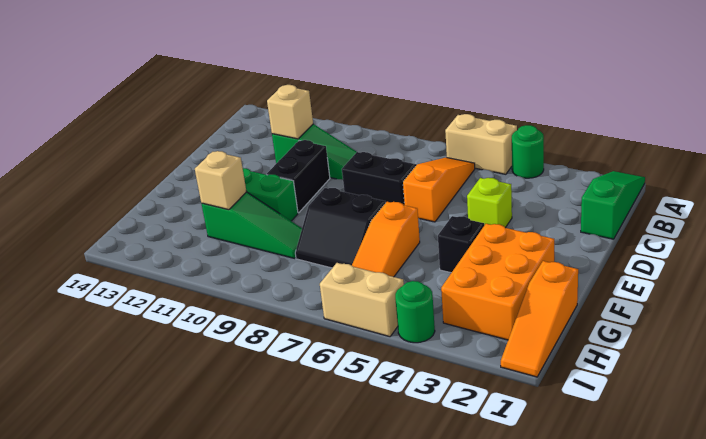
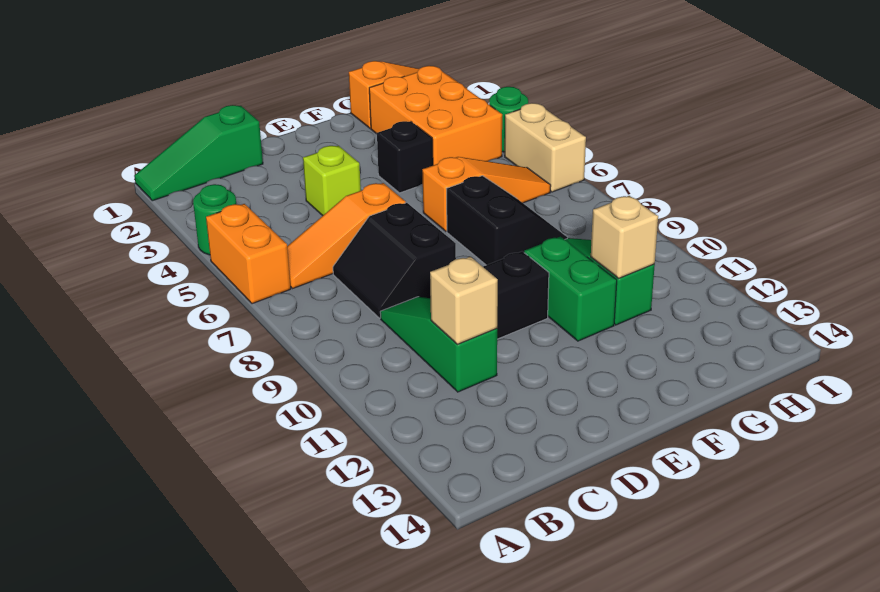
tan 1x2 brick [445,114,517,174] -> orange 1x2 brick [206,204,291,304]
orange 2x3 brick [441,224,554,340] -> orange 2x3 brick turned to [369,66,502,165]

